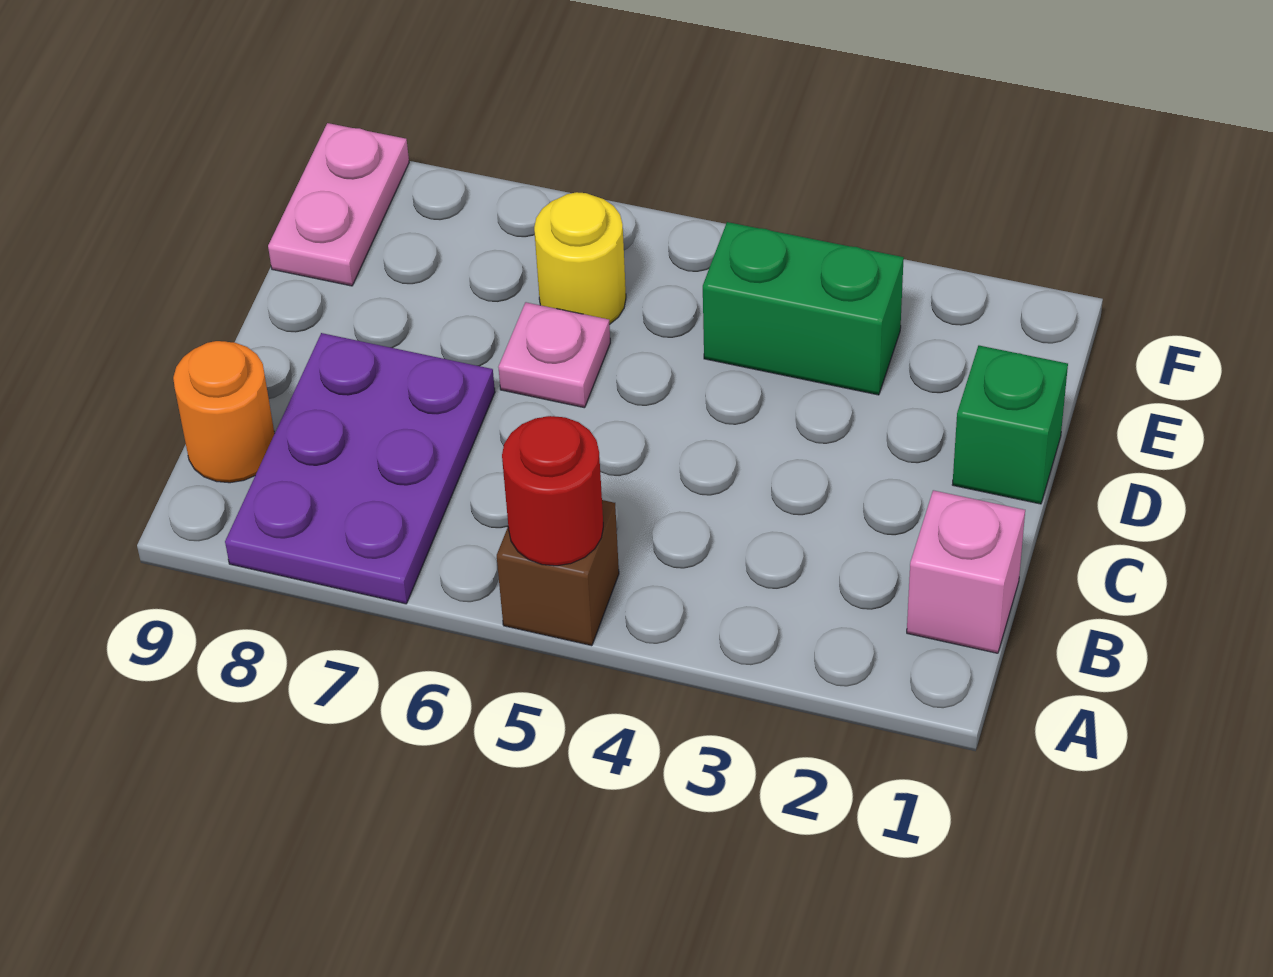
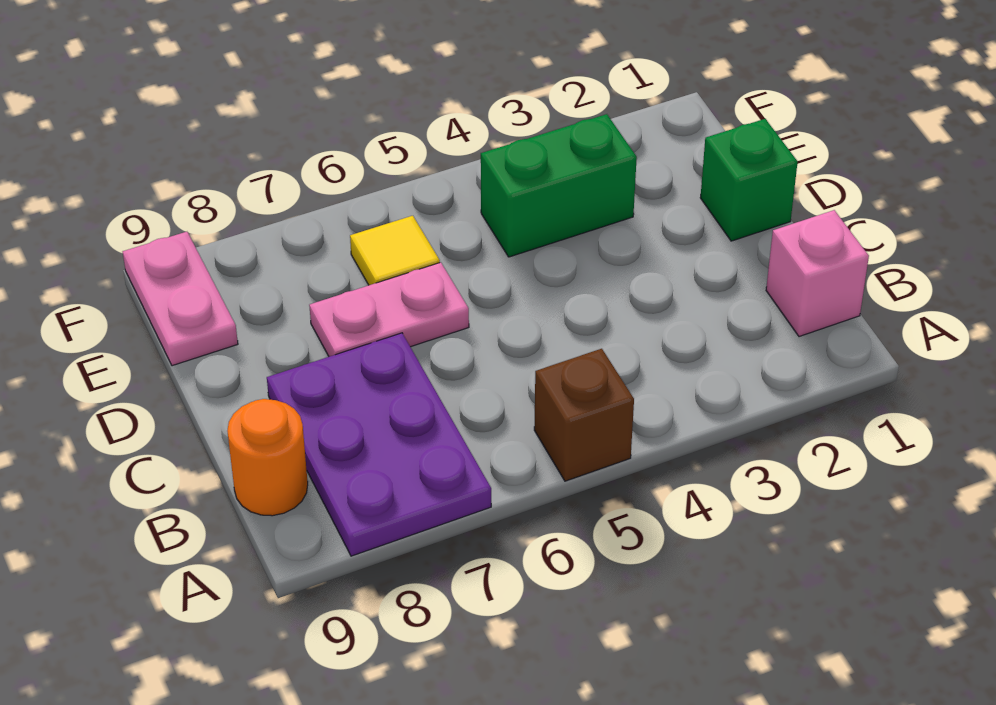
red 1x1 round brick [502,416,603,566] -> none
pink 1x1 plate [498,302,610,408] -> pink 1x2 plate [309,262,469,357]
yellow 1x1 round brick [534,192,626,325] -> yellow 1x1 tile [350,216,440,285]

